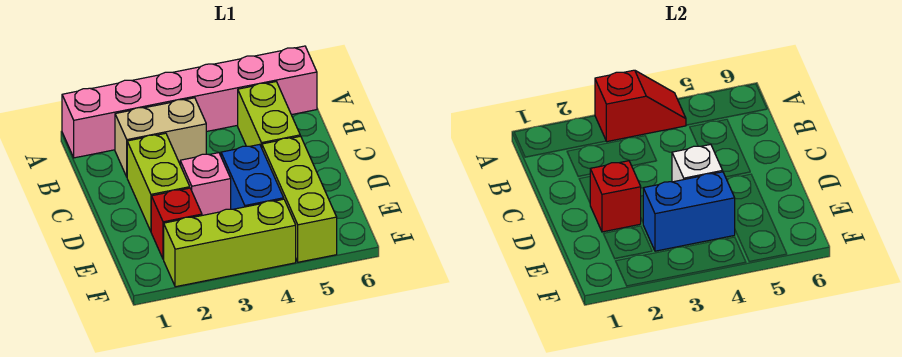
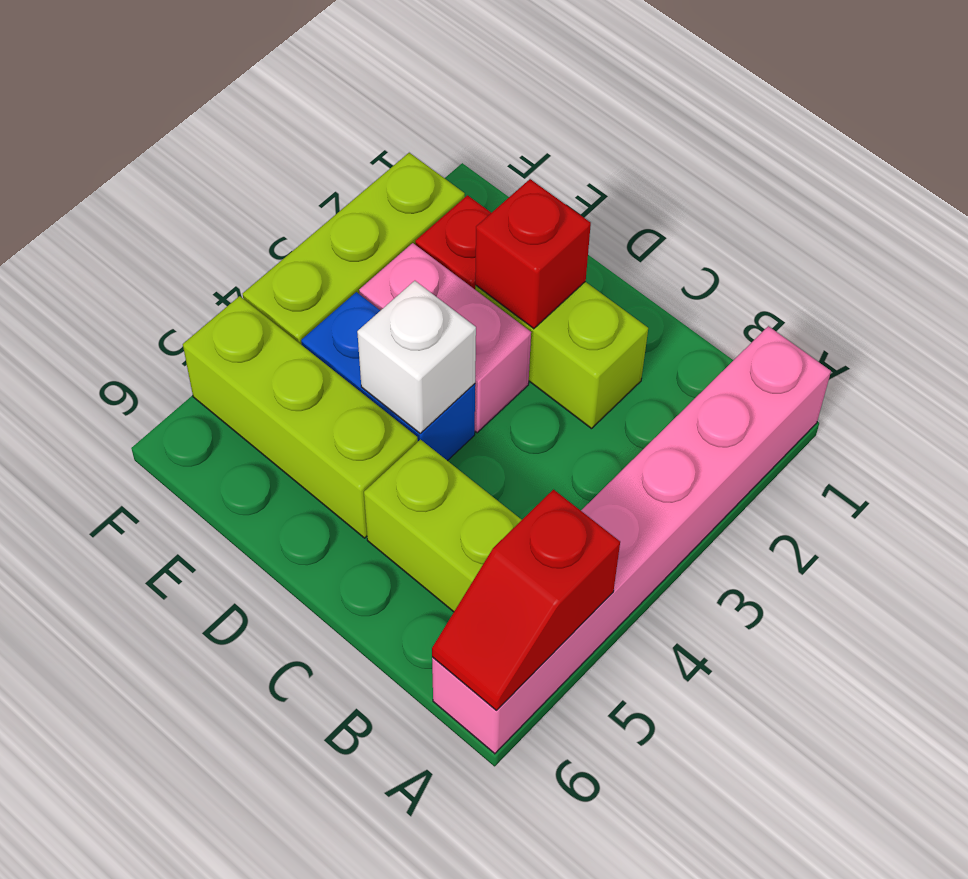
red 1x2 slope [595,70,686,142] -> red 1x2 slope moved to [432,490,620,710]
tan 1x2 brick [115,98,206,177] -> none
pink 1x1 brick [180,153,231,215] -> pink 1x2 brick [359,243,531,433]
blue 1x2 brick [643,172,735,251] -> none

